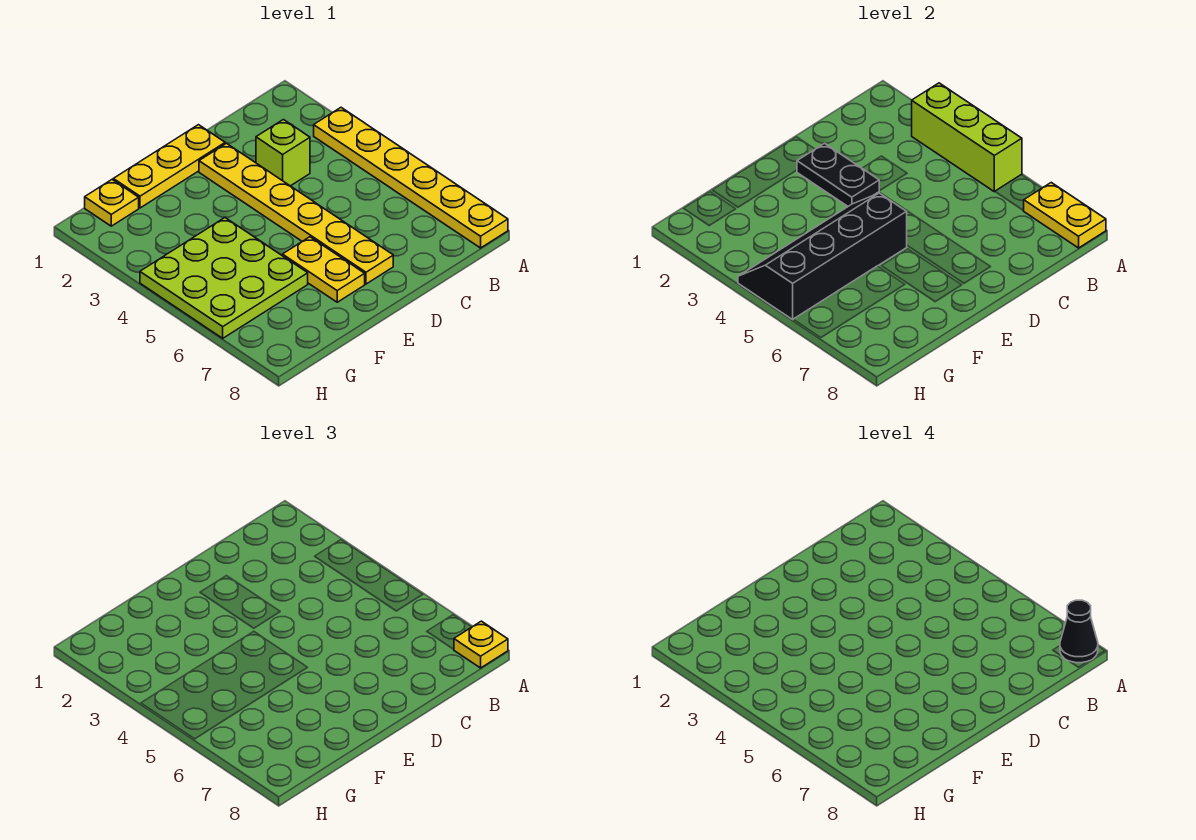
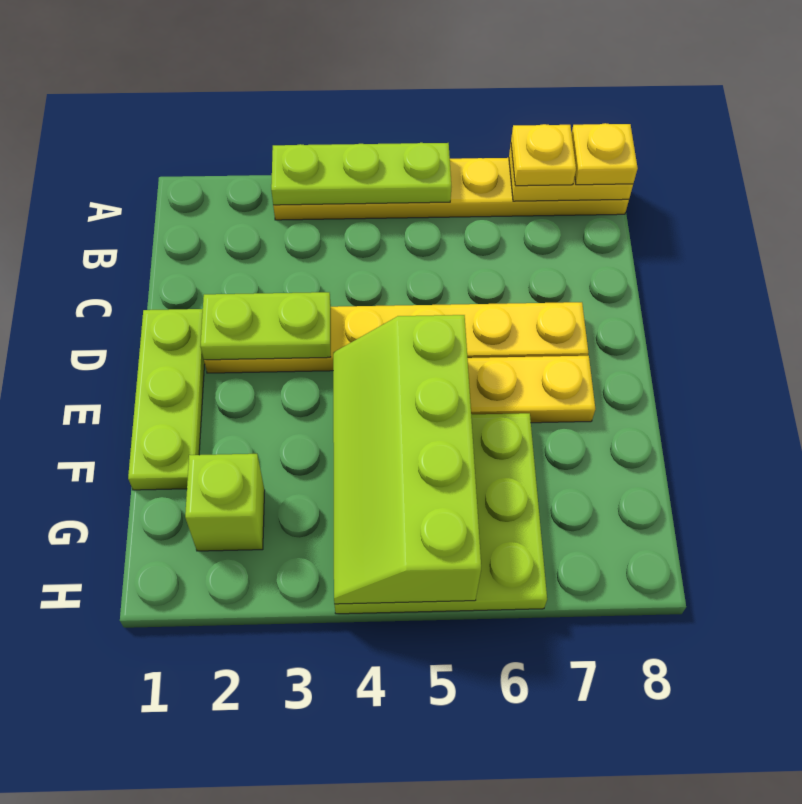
lime 1x3 brick [912,83,1022,192] -> lime 1x3 plate [271,143,451,205]
black 1x1 cone [1060,600,1098,663] -> none
lime 1x1 brick [256,120,310,186] -> lime 1x1 brick moved to [185,454,265,551]
yellow 1x3 plate [113,125,225,208] -> lime 1x3 plate [128,309,205,490]
black 1x2 plate [797,143,880,206] -> lime 1x2 plate [201,292,331,360]
black 2x4 slope [738,193,907,319] -> lime 2x4 slope [333,315,481,604]
yellow 1x1 plate [85,180,139,226] -> yellow 1x1 plate moved to [511,124,576,186]

